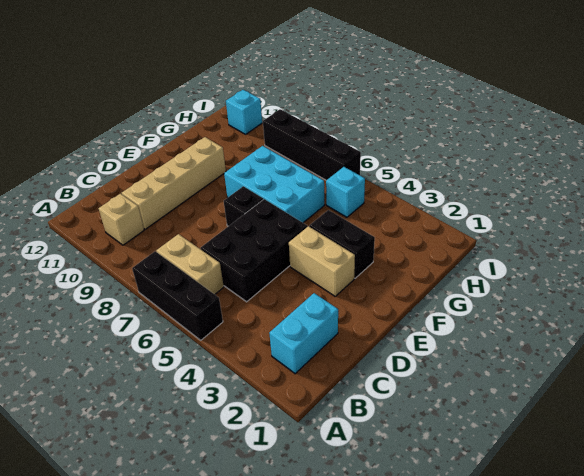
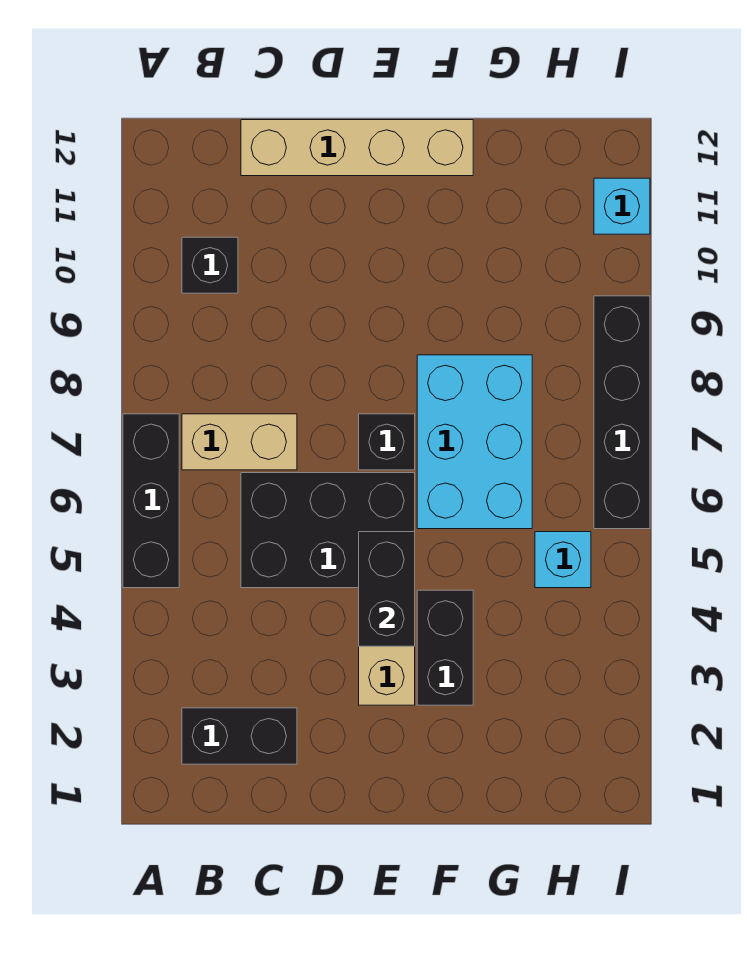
cyan 1x2 brick [269,293,338,374] -> black 1x2 brick [182,708,297,764]
tan 1x2 brick [156,234,224,294] -> tan 1x2 brick turned to [182,414,297,470]
tan 1x1 brick [99,194,144,245] -> black 1x1 brick [182,237,238,293]
tan 1x4 brick [122,137,226,229] -> tan 1x4 brick moved to [241,120,473,176]
none -> black 1x2 brick [359,532,415,646]

